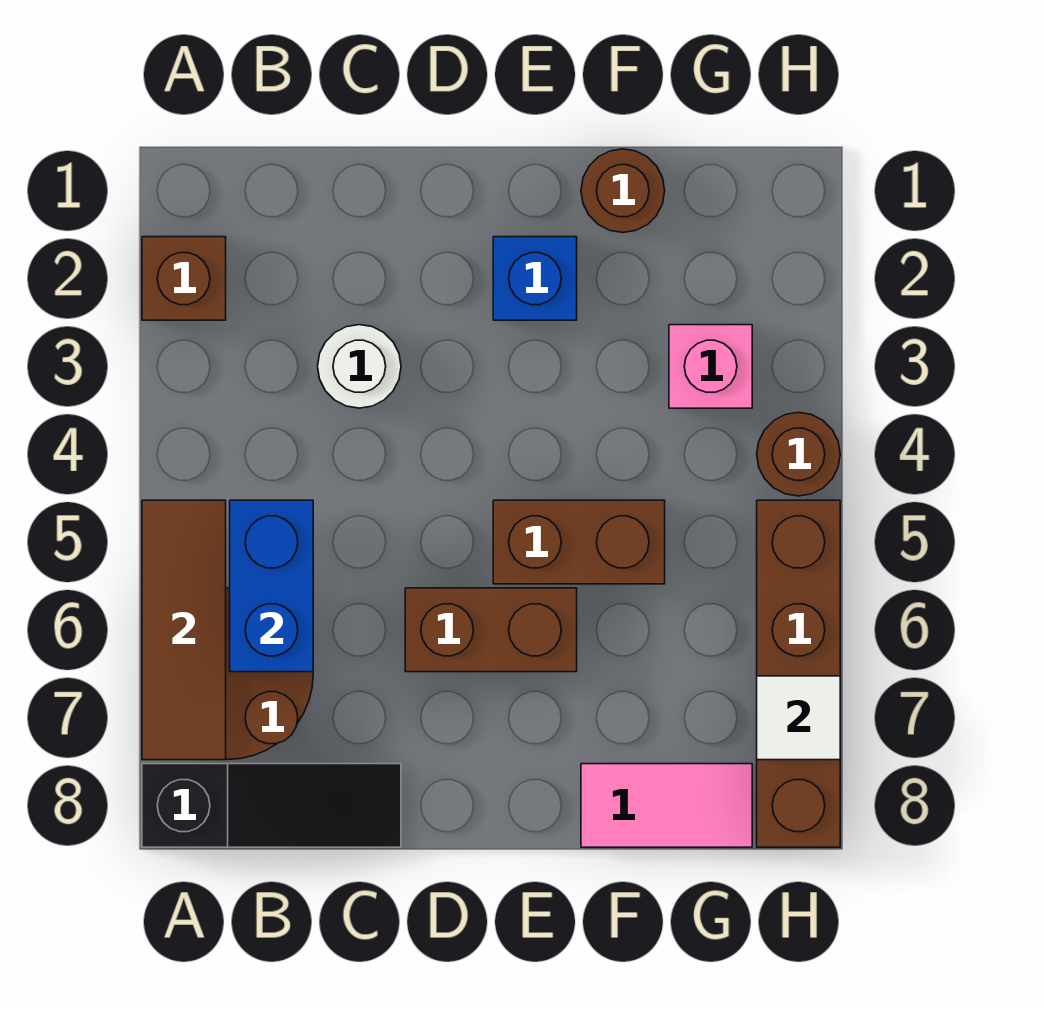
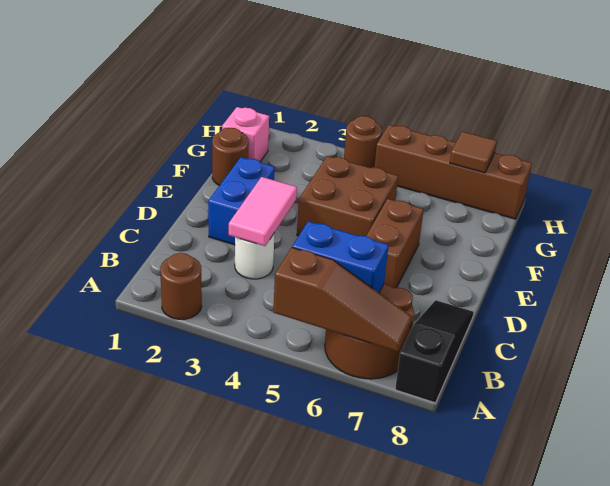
brown 1x1 brick [142,237,226,320] -> brown 1x1 round brick [160,253,202,319]
brown 1x3 tile [142,500,226,760] -> brown 1x3 slope [273,248,413,352]
blue 1x1 brick [493,237,577,320] -> blue 1x2 brick [208,157,275,245]
brown 1x2 brick [493,500,665,584] -> brown 2x2 brick [297,156,398,236]
pink 1x2 tile [581,764,752,847] -> pink 1x2 tile moved to [229,177,297,246]
pink 1x1 brick [669,325,752,408] -> pink 1x1 brick moved to [222,107,269,162]
white 1x1 tile [757,676,840,760] -> brown 1x1 tile [450,132,497,173]

